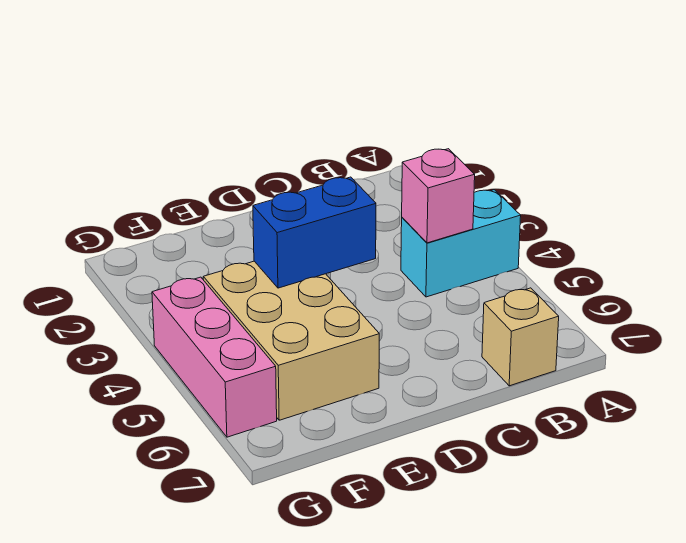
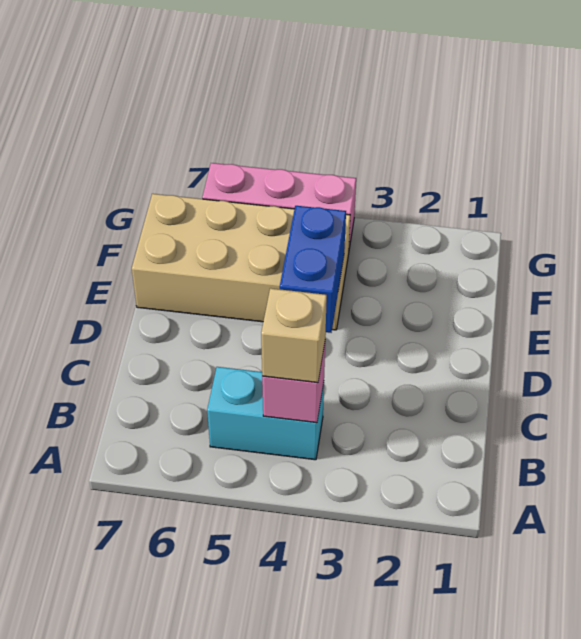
cyan 1x2 brick [401,190,521,297] -> cyan 1x2 brick turned to [207,367,324,460]
tan 1x1 brick [482,288,559,386] -> tan 1x1 brick moved to [261,288,327,383]
tan 2x3 brick [203,261,379,420] -> tan 2x4 brick [132,194,350,330]

